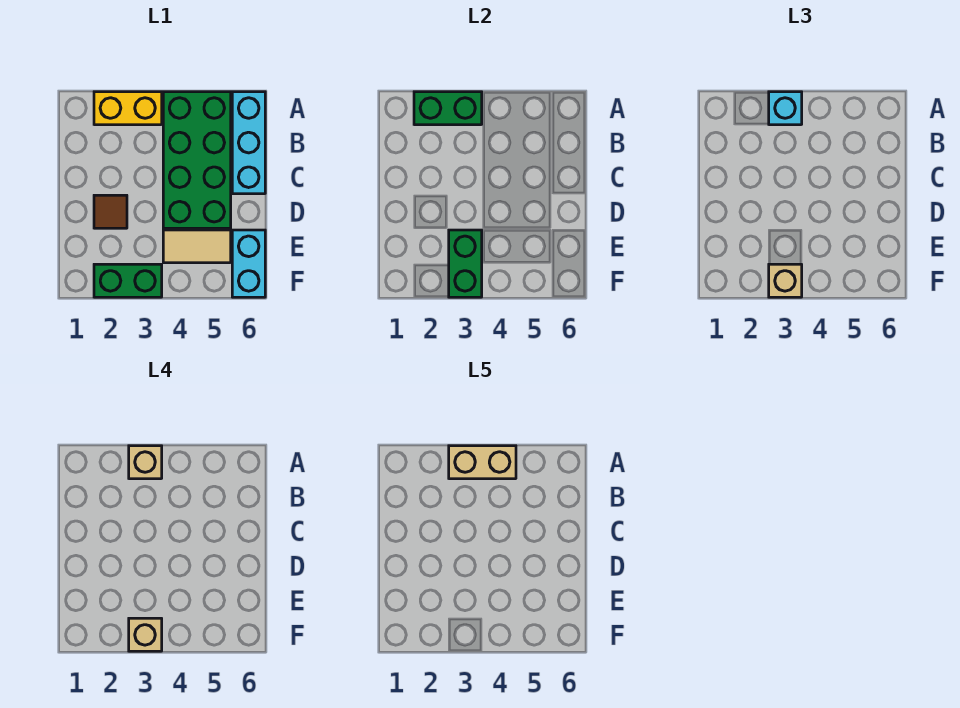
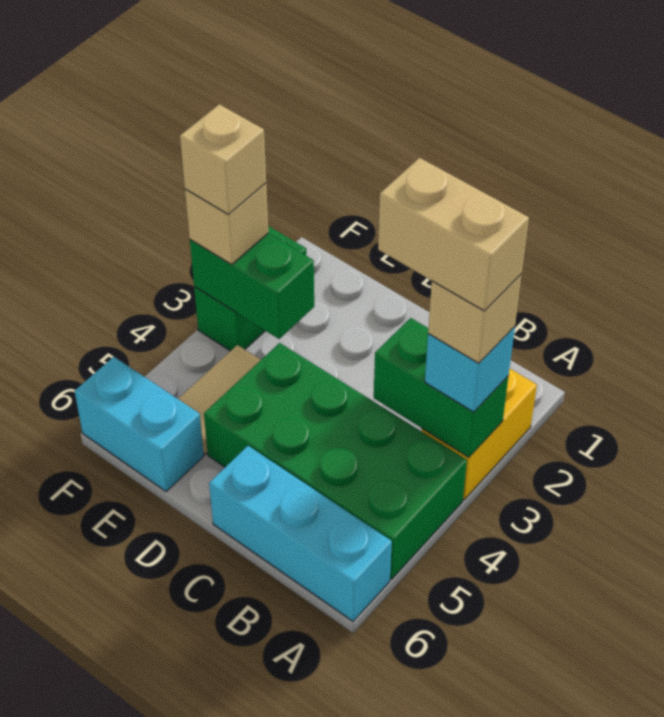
green 1x2 brick [414,92,482,125] -> green 1x2 brick turned to [374,318,508,457]
tan 1x2 brick [449,446,516,479] -> tan 1x2 brick turned to [378,158,529,311]
brown 1x1 tile [94,195,127,228] -> none

